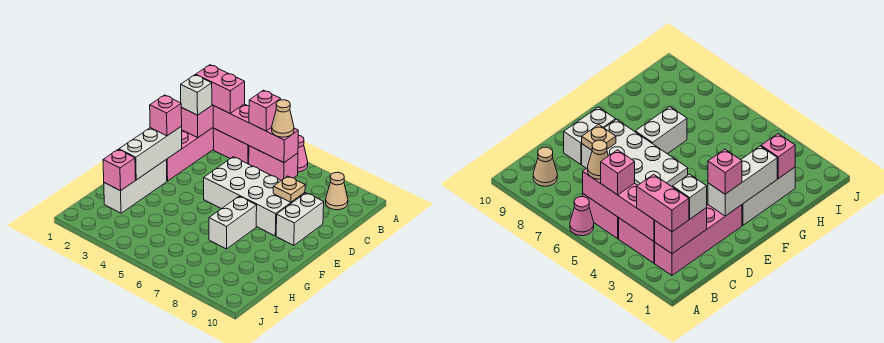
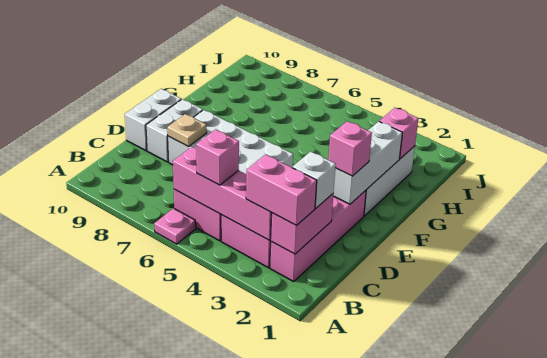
pink 1x1 cone [298,135,308,172] -> pink 1x1 plate [154,208,196,244]
tan 1x1 cone [272,100,294,137] -> none
tan 1x1 cone [326,172,348,210] -> none
white 1x2 brick [209,196,257,249] -> white 1x2 brick moved to [125,89,181,151]

